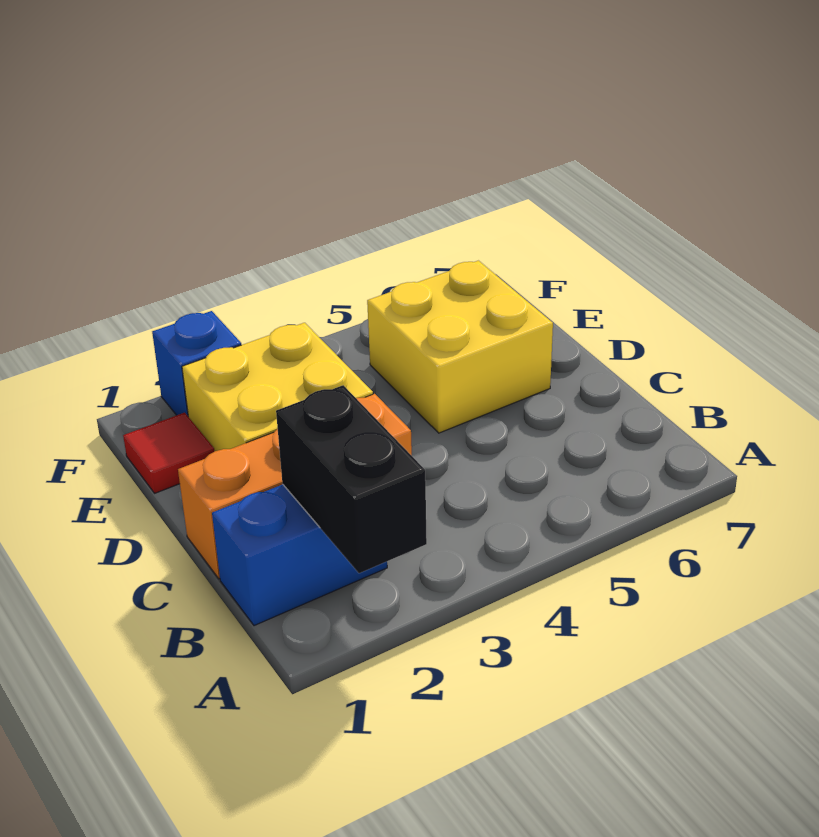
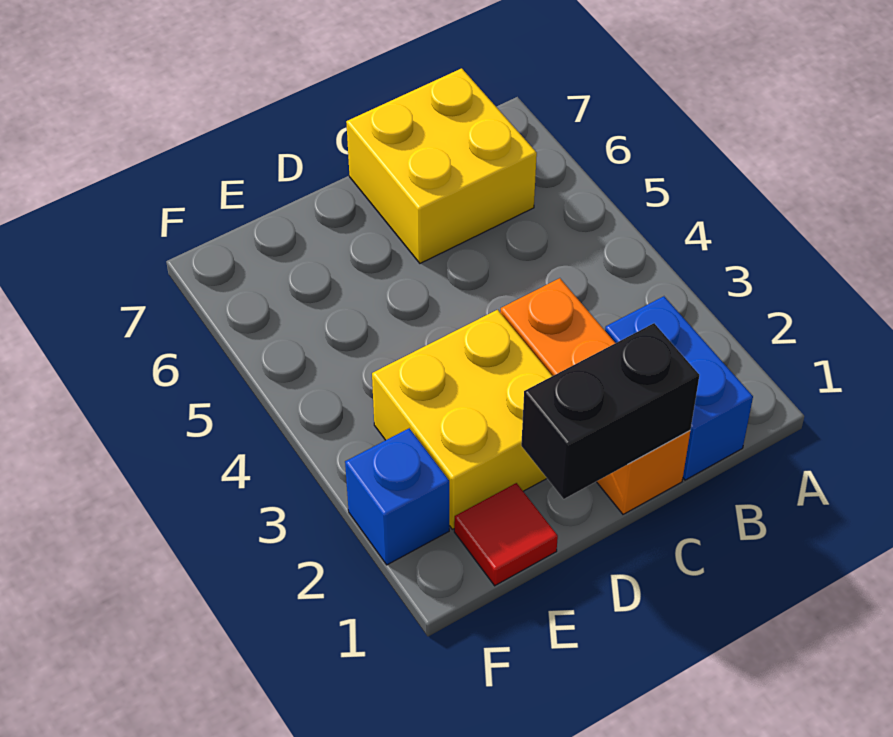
black 1x2 brick [276,385,427,573] -> black 1x2 brick moved to [521,323,699,499]
yellow 2x2 brick [367,261,553,433] -> yellow 2x2 brick moved to [346,68,537,263]

